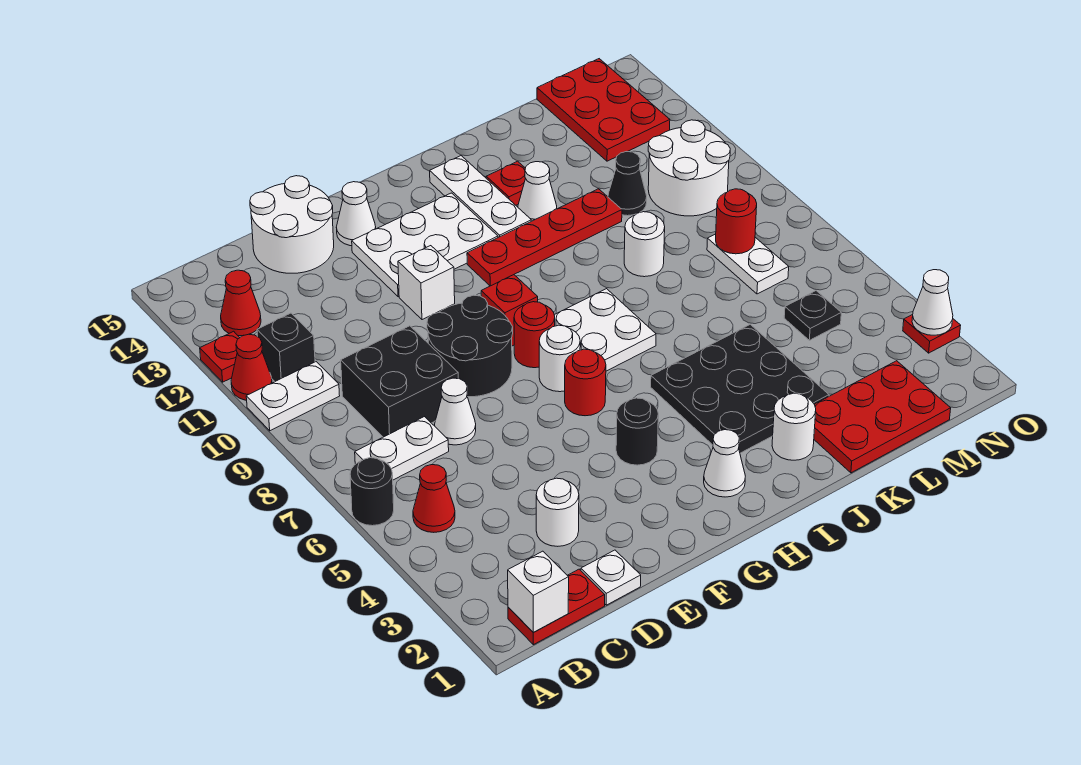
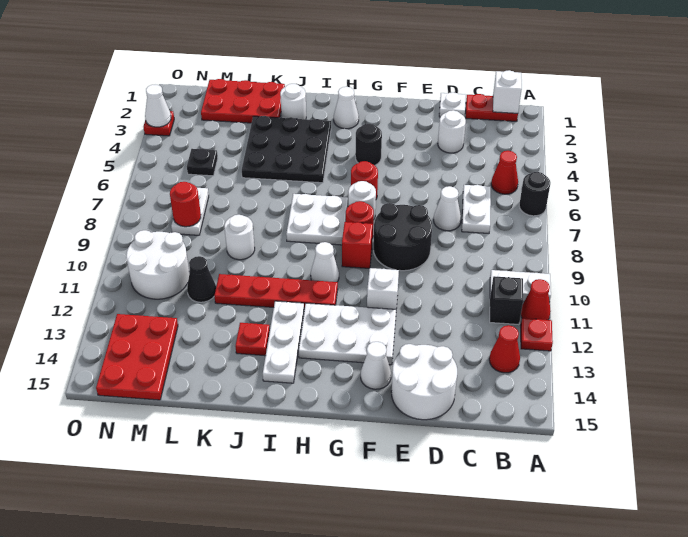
white 1x2 plate [355,417,449,480] -> white 1x2 plate turned to [462,185,491,234]
black 2x2 brick [341,326,458,437] -> none
white 1x1 cone [518,162,557,221] -> white 1x1 cone moved to [311,242,339,282]

